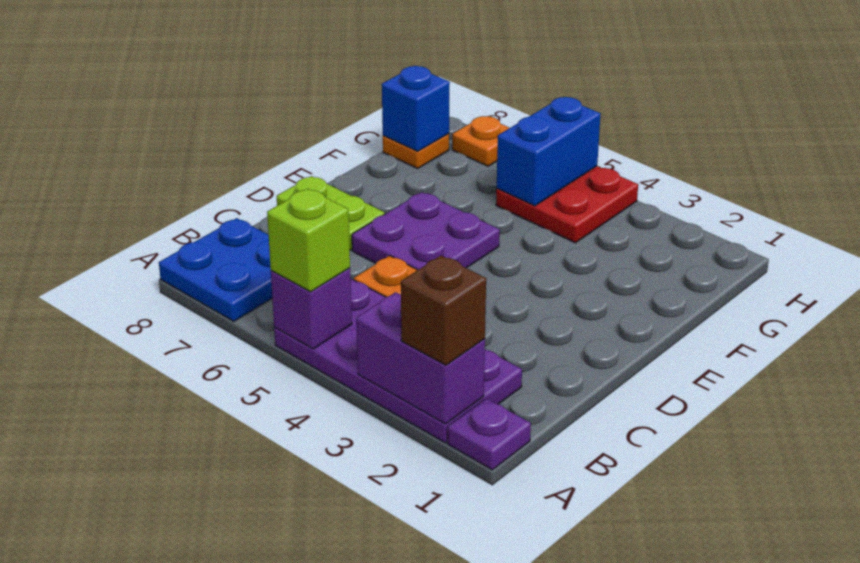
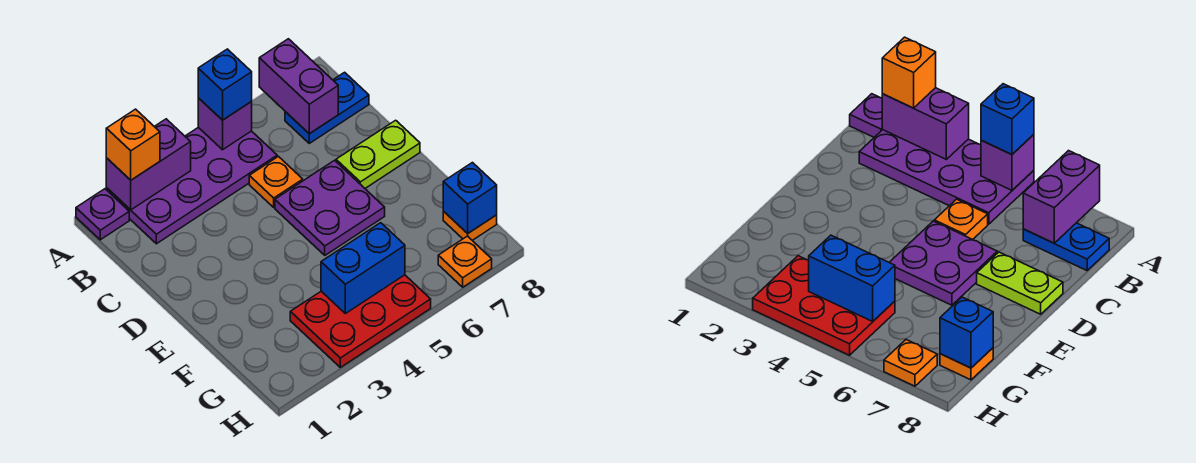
brown 1x1 brick [401,256,486,365] -> orange 1x1 brick [106,109,160,180]
lime 1x1 brick [267,189,350,292] -> blue 1x1 brick [198,49,252,120]
blue 2x2 plate [159,218,272,321] -> blue 1x2 plate [285,72,369,143]
none -> purple 1x2 brick [259,39,338,134]
red 2x2 plate [496,166,638,243] -> red 2x3 plate [290,275,431,367]
blue 1x2 brick [497,97,600,206] -> blue 1x2 brick turned to [321,223,405,314]

